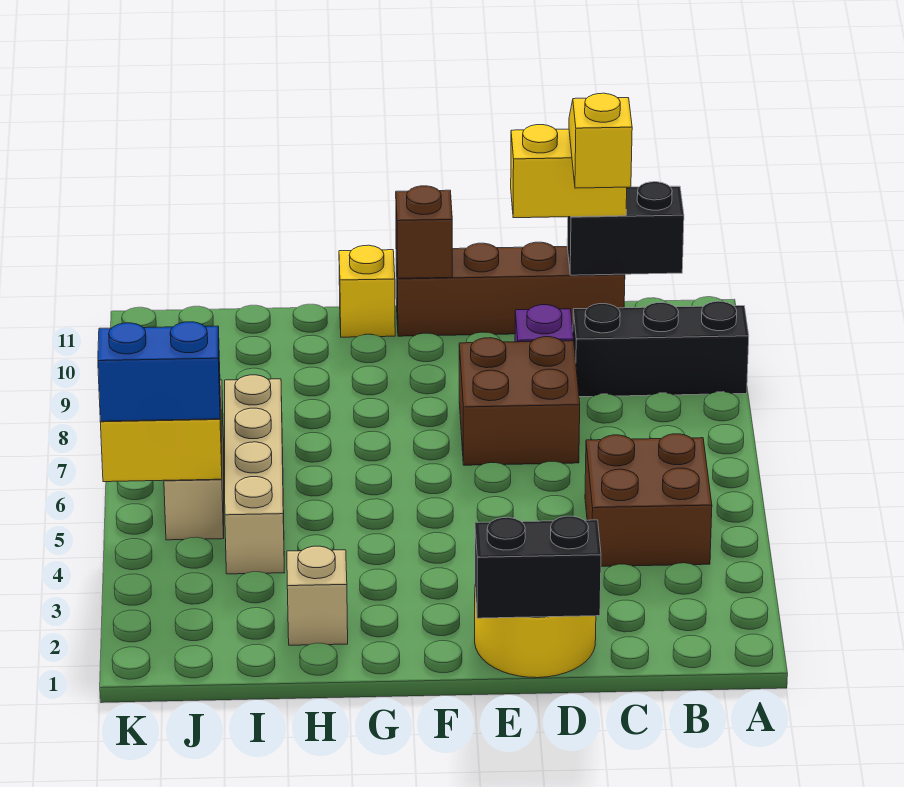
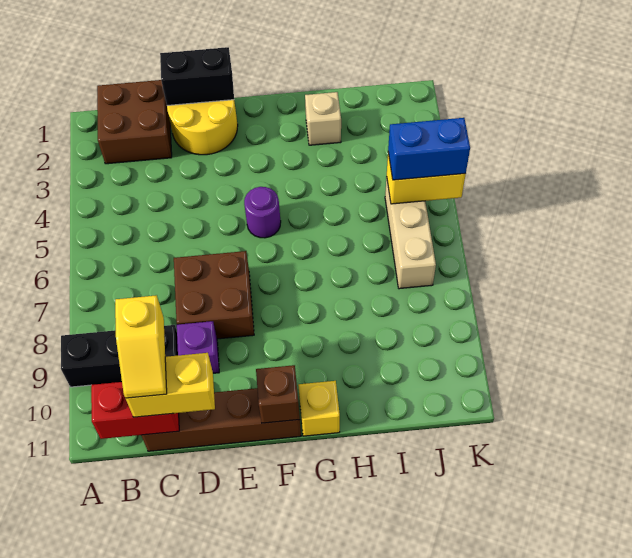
brown 2x2 brick [585,434,712,567] -> brown 2x2 brick moved to [97,80,172,164]
black 1x2 brick [567,182,684,275] -> red 1x2 brick [91,382,179,439]
none -> purple 1x1 round brick [244,187,281,238]
tan 1x4 brick [225,375,285,574] -> none

